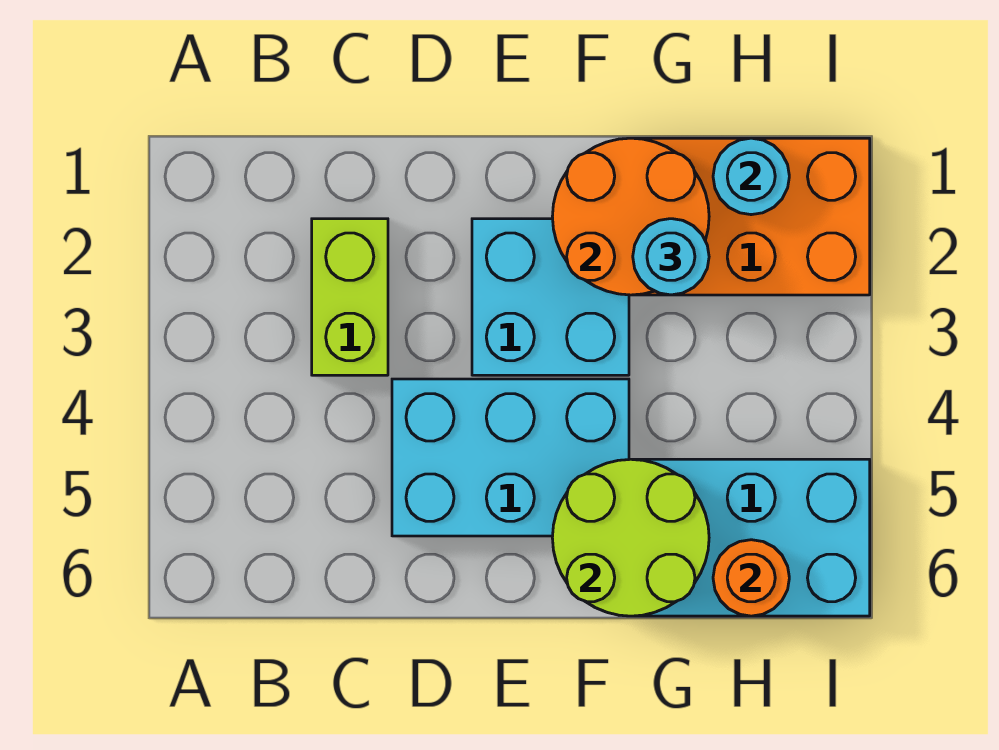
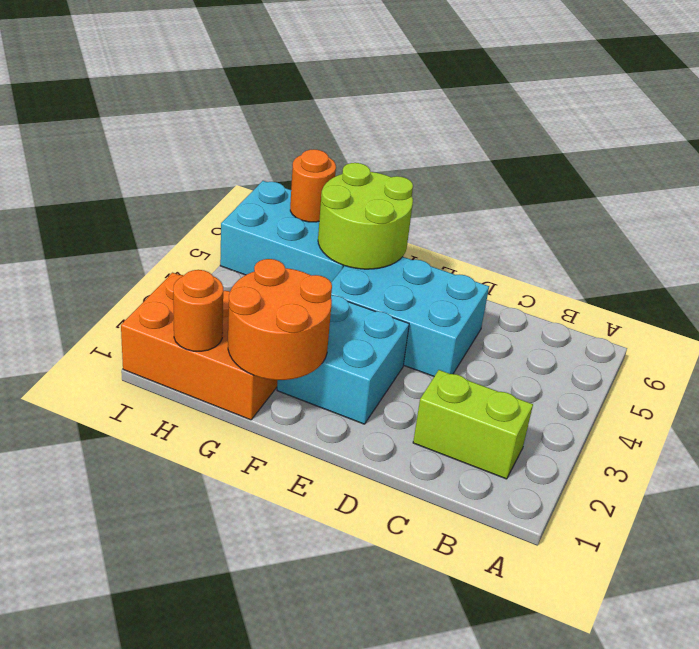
lime 1x2 brick [312,219,388,375] -> lime 1x2 brick turned to [413,370,533,479]
cyan 1x1 round brick [633,219,709,295] -> none
cyan 1x1 round brick [713,138,789,215] -> orange 1x1 round brick [173,270,223,351]

